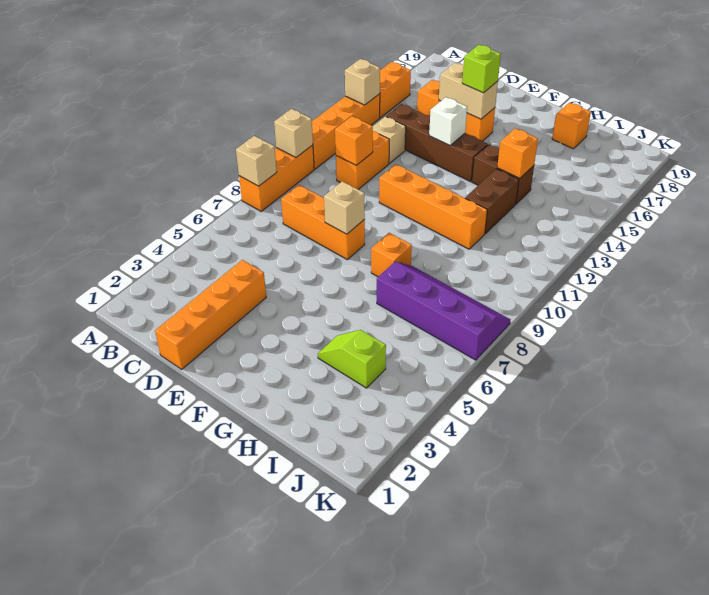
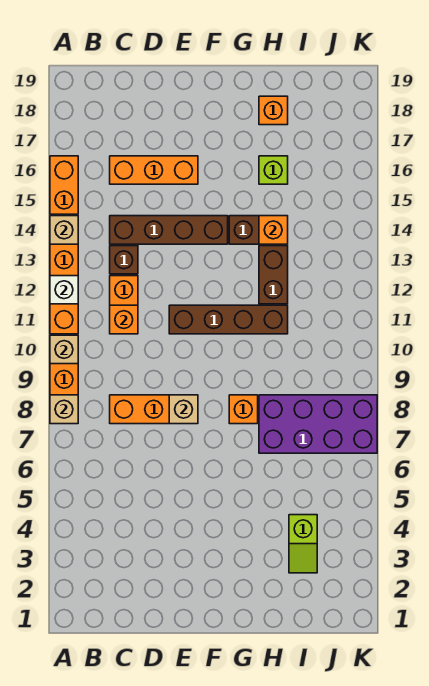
tan 1x1 brick [373,116,406,163] -> brown 1x1 brick [110,246,138,274]
orange 1x4 brick [155,260,266,369] -> none
tan 1x2 brick [439,63,498,119] -> none
orange 1x4 brick [379,164,487,249] -> brown 1x4 brick [169,305,288,334]
white 1x1 brick [429,97,467,145] -> white 1x1 brick moved to [50,276,78,304]
lime 1x1 brick [462,45,501,93] -> lime 1x1 brick moved to [259,156,288,184]
lime 1x2 slope [318,330,386,388] -> lime 1x2 slope turned to [289,515,317,573]
purple 2x4 slope [377,262,510,360] -> purple 2x4 brick [259,395,377,453]

